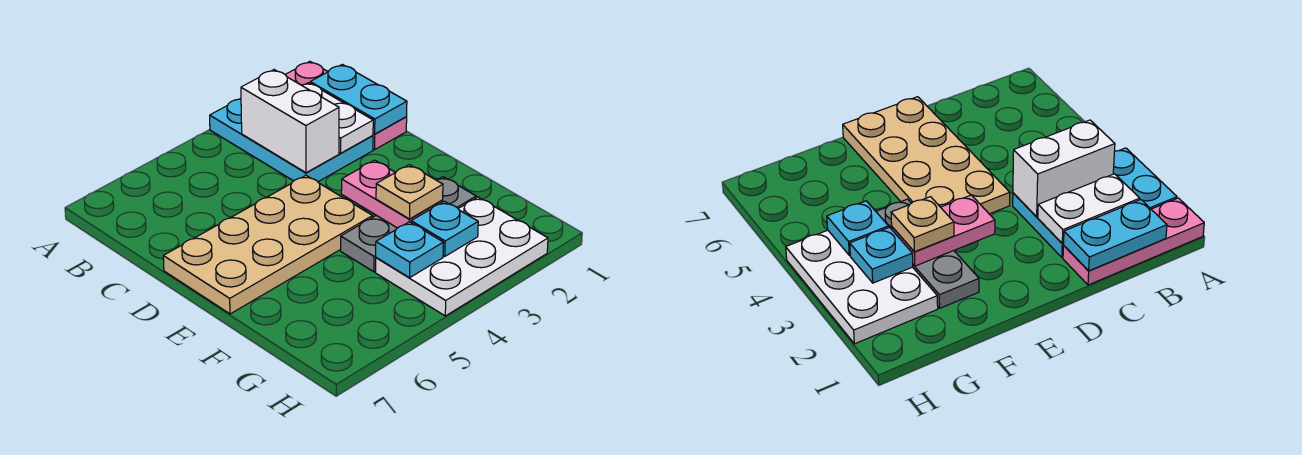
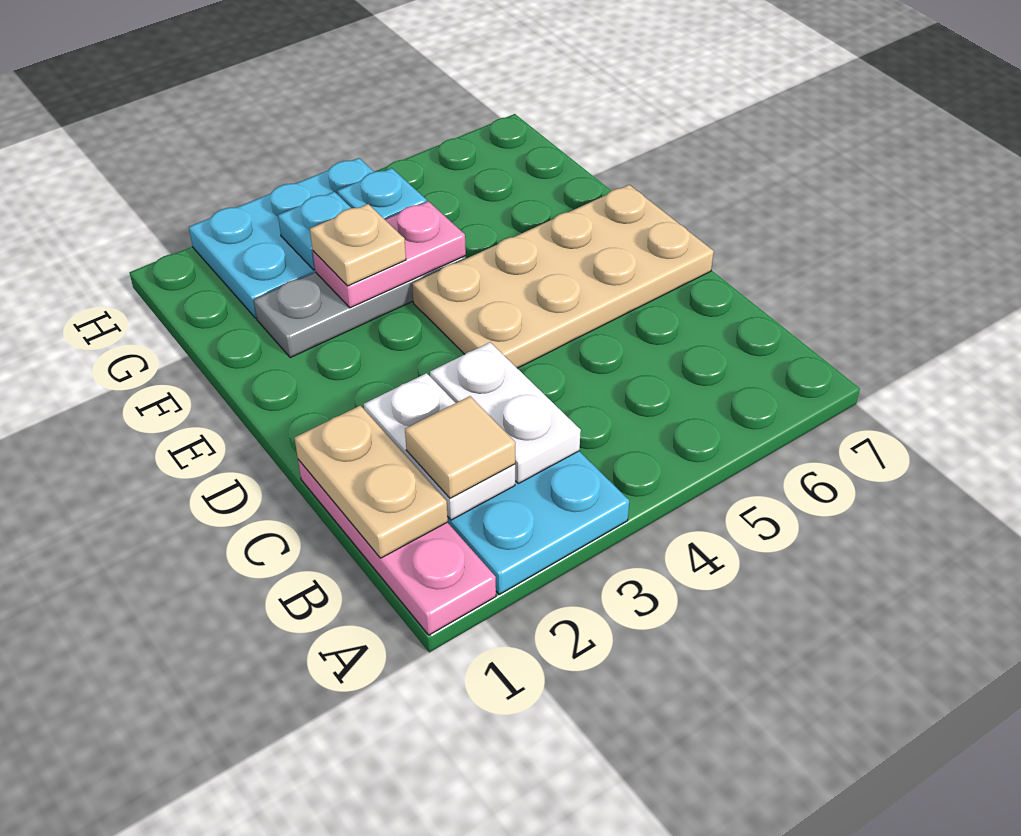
cyan 1x2 plate [310,64,407,134] -> tan 1x2 plate [295,406,448,558]
none -> tan 1x1 tile [405,396,515,498]
white 1x2 brick [241,70,339,173] -> white 1x2 plate [430,342,581,484]
pink 1x2 plate [341,160,443,228] -> pink 1x2 plate turned to [313,201,466,308]
white 2x3 plate [375,197,548,316] -> cyan 2x3 plate [189,158,374,318]

